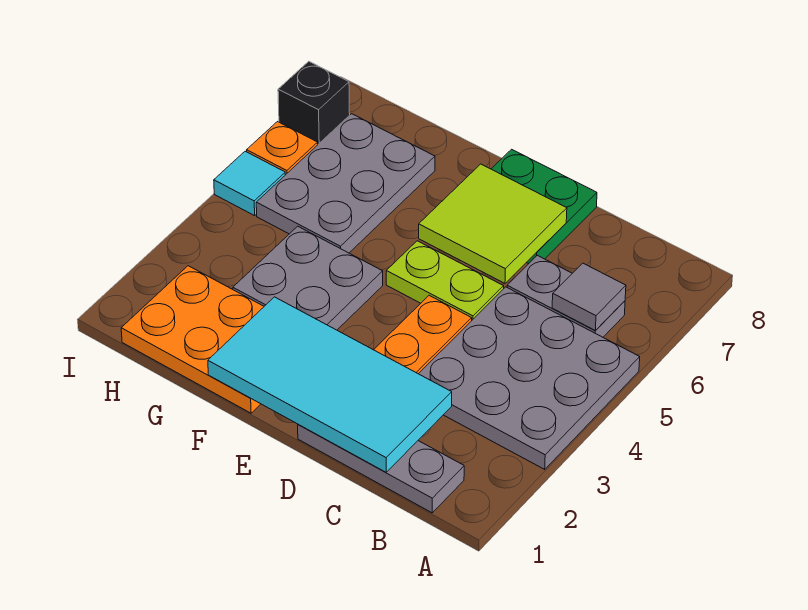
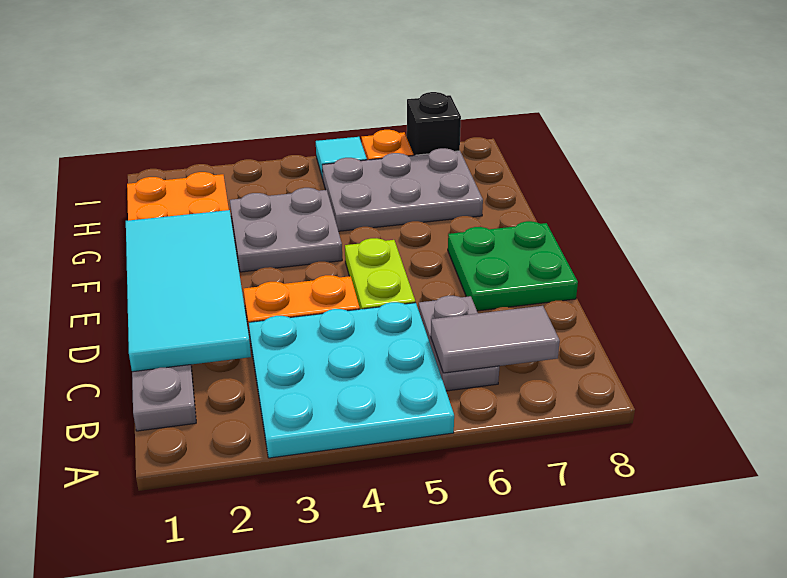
grey 3x3 plate [419,287,640,469] -> cyan 3x3 plate [249,302,454,458]
grey 1x1 tile [552,263,626,331] -> grey 1x2 tile [431,306,560,373]
lime 2x2 tile [419,164,567,284] -> none

